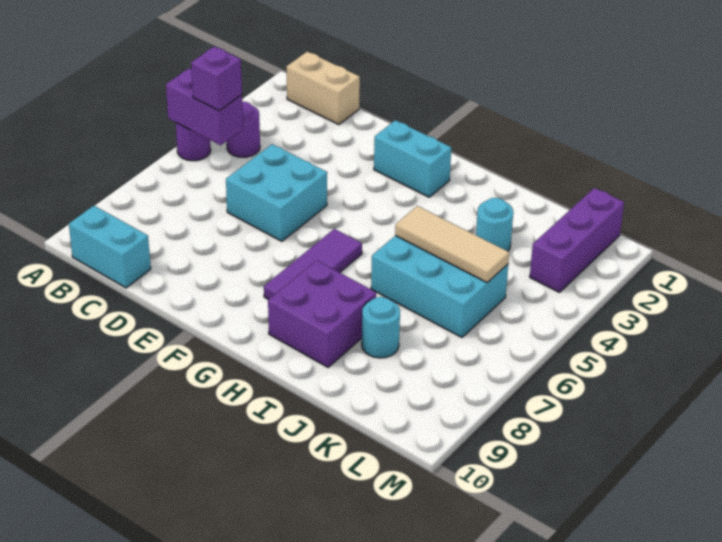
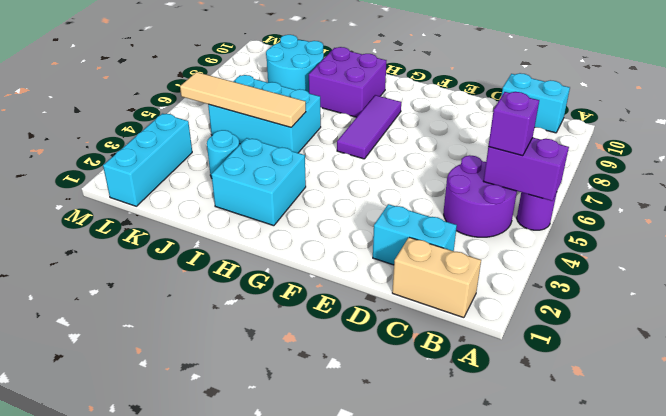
purple 1x1 round brick [227,102,260,157] -> purple 2x2 round brick [444,155,517,237]
cyan 2x2 brick [226,144,327,241] -> cyan 2x2 brick moved to [211,138,306,226]
cyan 1x2 brick [374,120,451,197] -> cyan 1x2 brick moved to [373,204,457,265]
tan 1x3 tile [395,206,509,282] -> tan 1x4 tile [180,72,306,127]
cyan 1x1 round brick [362,297,400,358] -> cyan 2x2 round brick [266,35,324,93]
purple 1x3 brick [530,188,624,292] -> cyan 1x3 brick [103,114,192,206]

